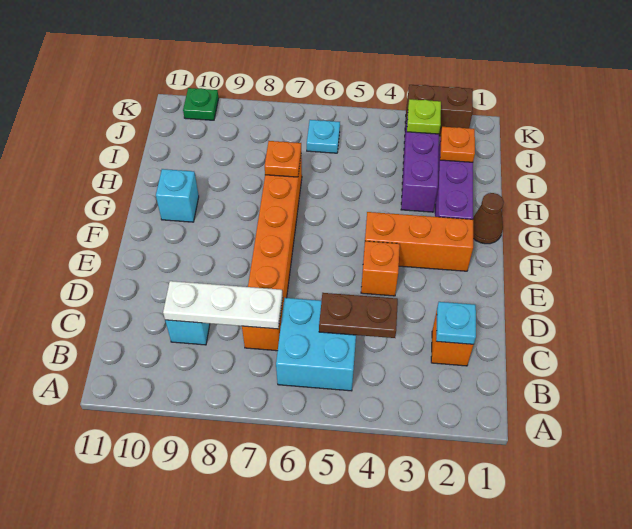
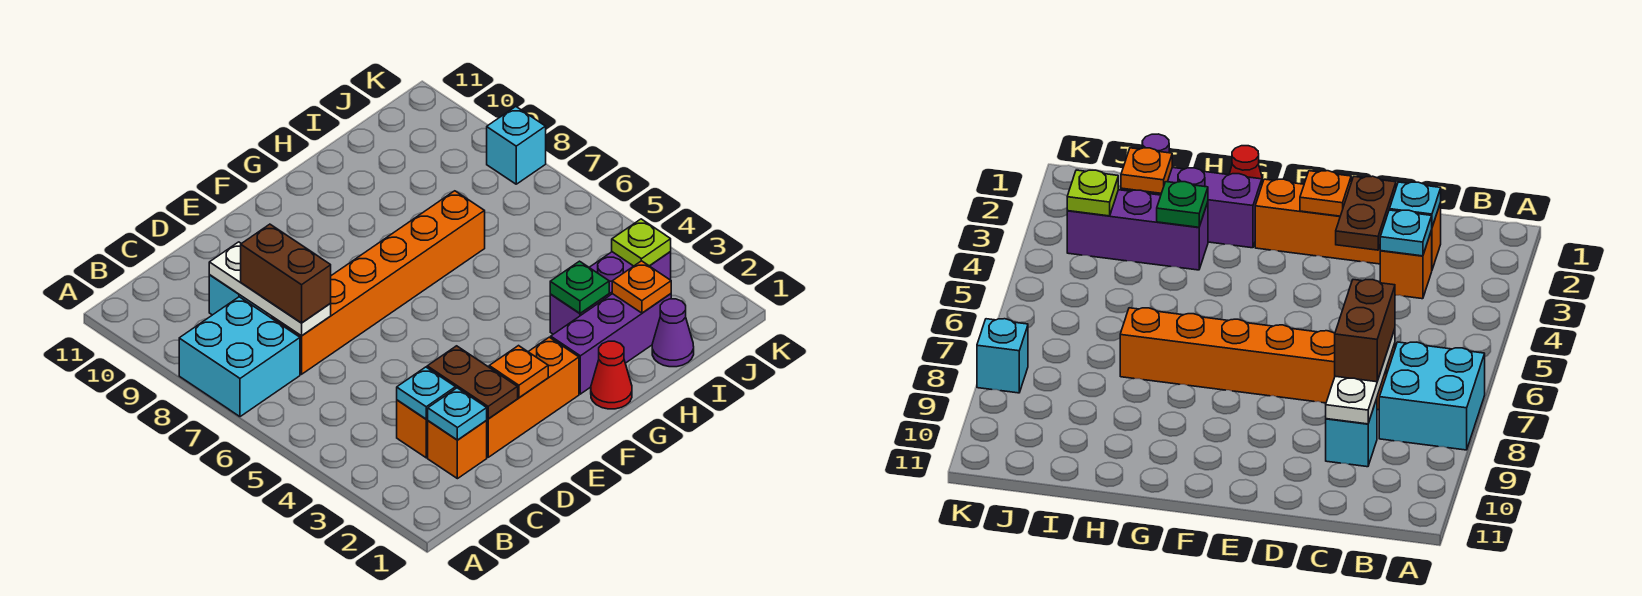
cyan 2x2 brick [276,298,356,391] -> cyan 2x2 brick moved to [179,297,300,417]
brown 1x2 plate [319,293,398,338] -> brown 1x2 plate moved to [427,346,518,419]
orange 1x1 brick [361,241,400,296] -> orange 1x1 brick moved to [397,400,428,458]
orange 1x3 brick [365,212,473,271] -> orange 1x3 brick turned to [487,337,579,457]
brown 1x1 cone [473,193,504,244] -> red 1x1 cone [591,341,632,409]
cyan 1x1 brick [156,169,199,222] -> cyan 1x1 brick moved to [487,107,546,184]
orange 1x1 plate [265,141,301,177] -> orange 1x1 plate moved to [489,346,548,398]
none -> purple 1x1 cone [652,299,694,367]
cyan 1x1 plate [307,120,340,153] -> cyan 1x1 plate moved to [397,367,456,419]
brown 1x2 brick [405,85,473,136] -> brown 1x2 brick moved to [241,224,331,323]
green 1x1 plate [183,88,219,120] -> green 1x1 plate moved to [550,261,609,313]

